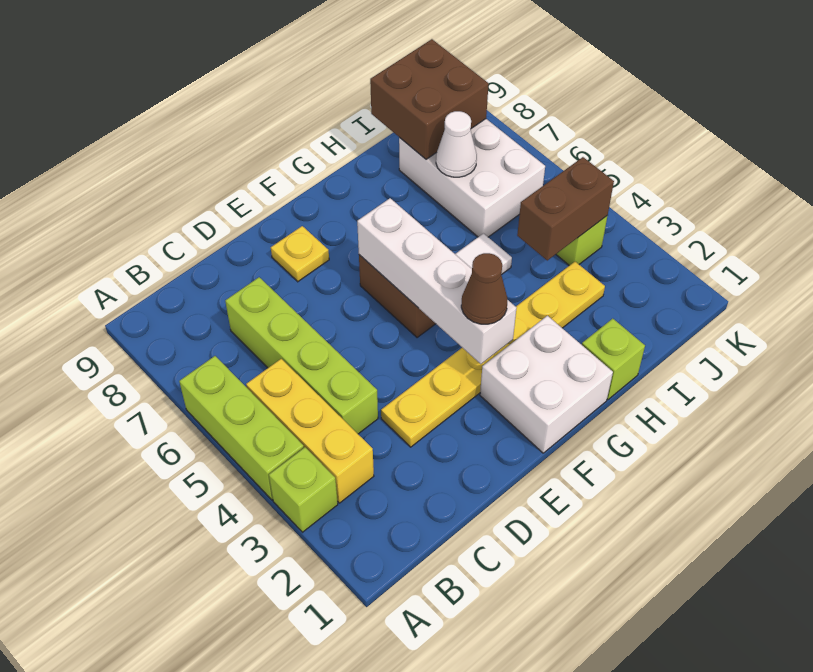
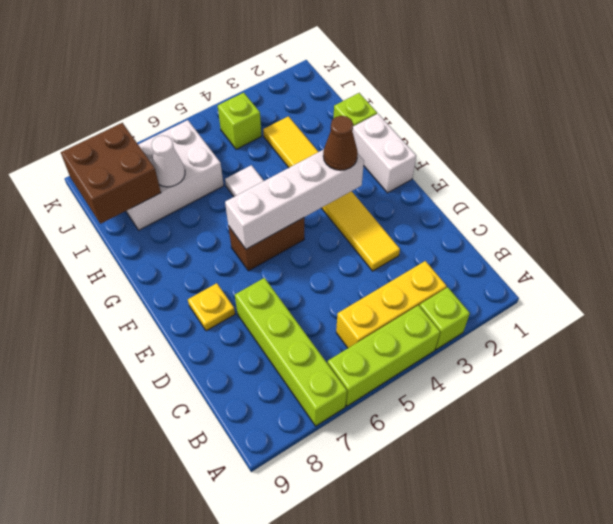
lime 1x4 brick [225,277,378,434] -> lime 1x4 brick turned to [235,278,347,426]
yellow 1x6 plate [381,262,605,447] -> yellow 1x6 tile [263,116,400,271]
white 2x2 brick [480,316,613,453] -> white 1x2 brick [352,114,416,193]
brown 1x2 brick [517,157,614,260] -> none

